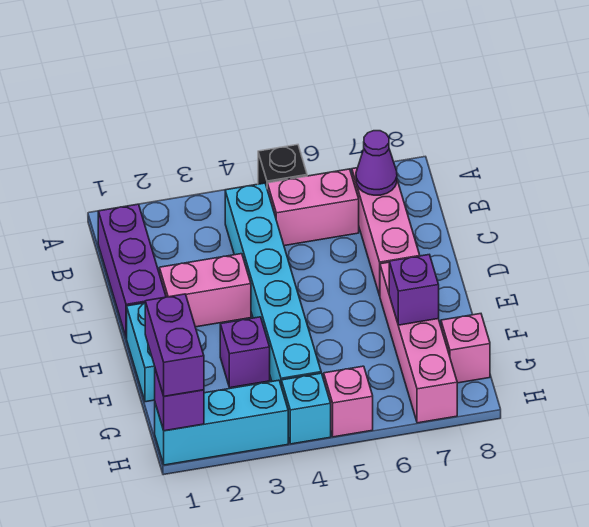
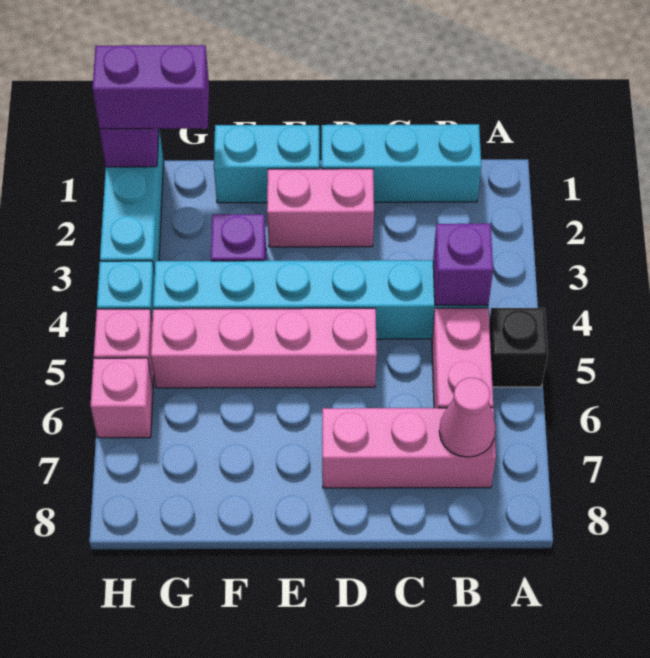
purple 1x3 brick [98,204,166,338] -> cyan 1x3 brick [322,124,481,202]
purple 1x1 cone [356,131,397,195] -> pink 1x1 cone [439,378,496,457]
pink 1x2 brick [159,254,251,327] -> pink 1x2 brick turned to [267,169,374,247]
pink 1x4 brick [380,262,457,423] -> pink 1x4 brick moved to [151,308,377,388]
purple 1x1 brick [389,255,439,325] -> purple 1x1 brick moved to [433,224,493,305]
pink 1x1 brick [441,314,490,383] -> pink 1x1 brick moved to [91,358,153,438]

